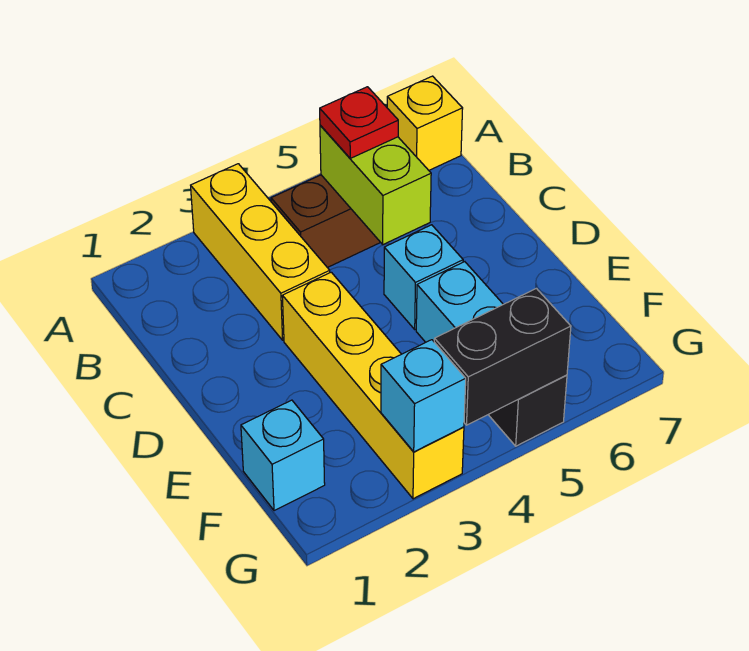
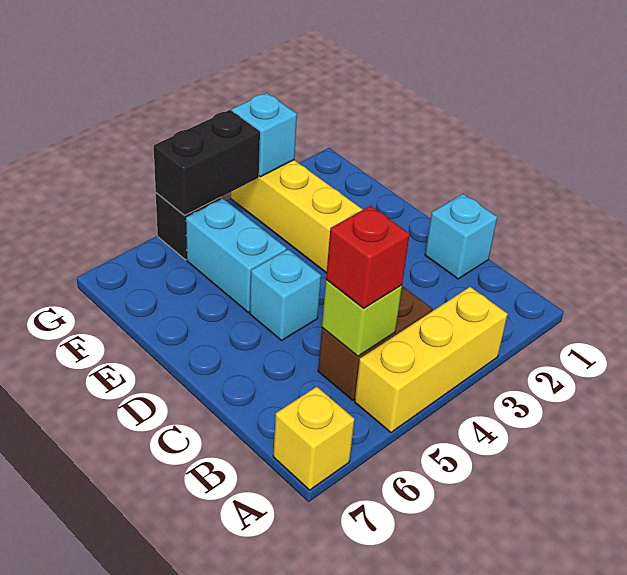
yellow 1x3 brick [191,164,330,340] -> yellow 1x3 brick turned to [355,287,508,432]
lime 1x2 brick [320,125,431,244] -> lime 1x1 brick [322,280,402,356]
red 1x1 plate [320,87,398,158] -> red 1x1 brick [326,206,410,308]
cyan 1x1 brick [241,400,325,511] -> cyan 1x1 brick moved to [425,194,497,279]

